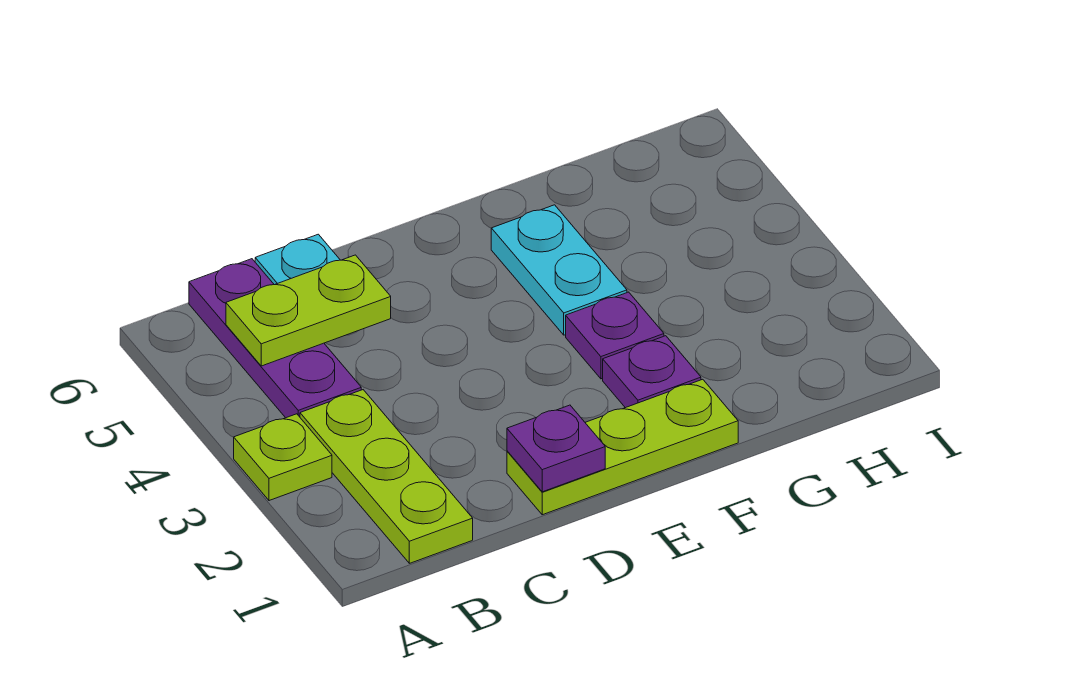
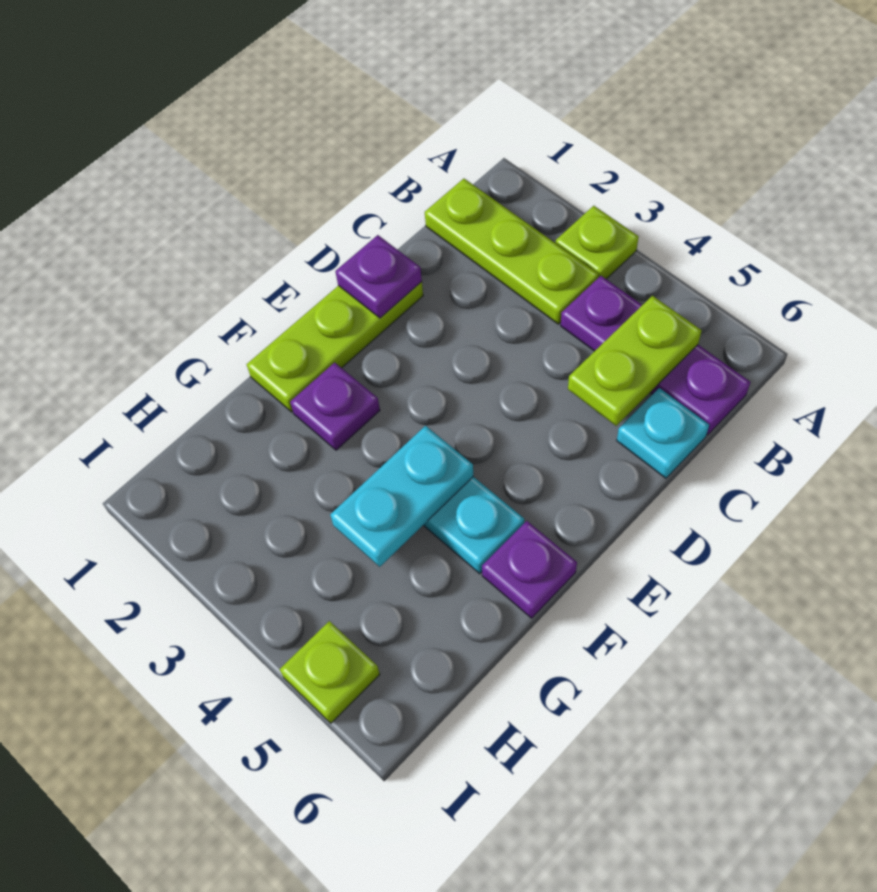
purple 1x1 plate [566,292,664,379] -> purple 1x1 plate moved to [482,521,577,618]
none -> cyan 1x2 plate [330,426,473,567]
none -> lime 1x1 plate [280,621,380,723]

